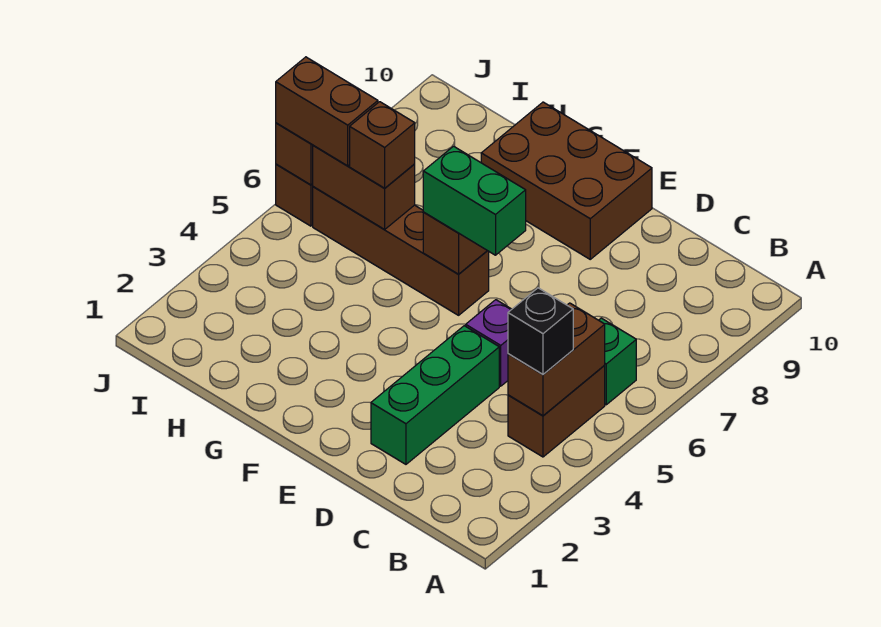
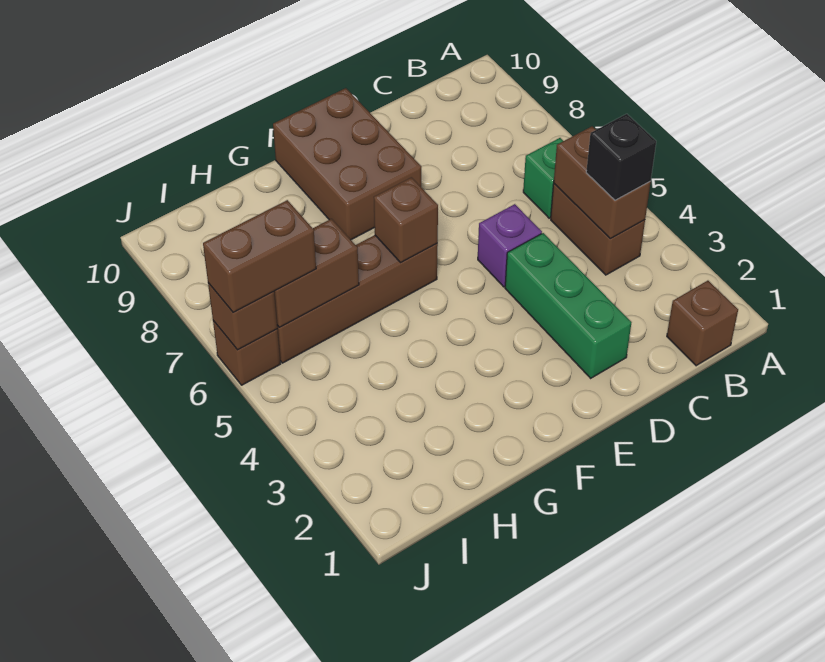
green 1x2 brick [423,146,526,255] -> none
brown 2x3 brick [481,102,652,259] -> brown 2x3 brick turned to [273,88,421,240]
brown 1x1 brick [350,102,415,188] -> brown 1x1 brick moved to [667,281,738,366]

